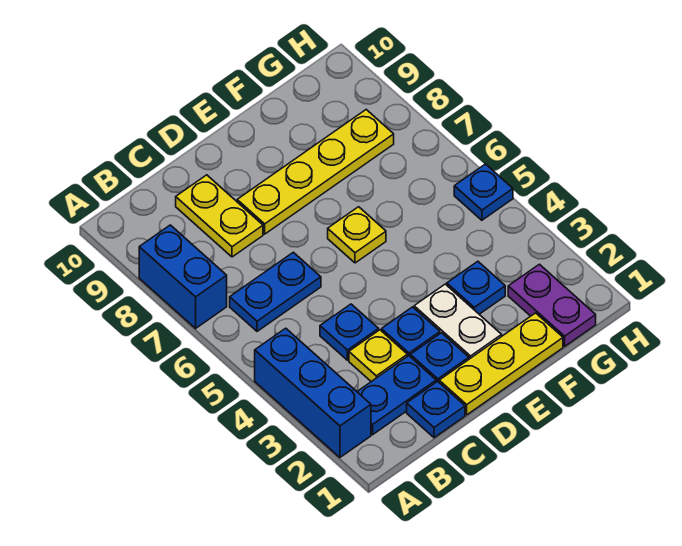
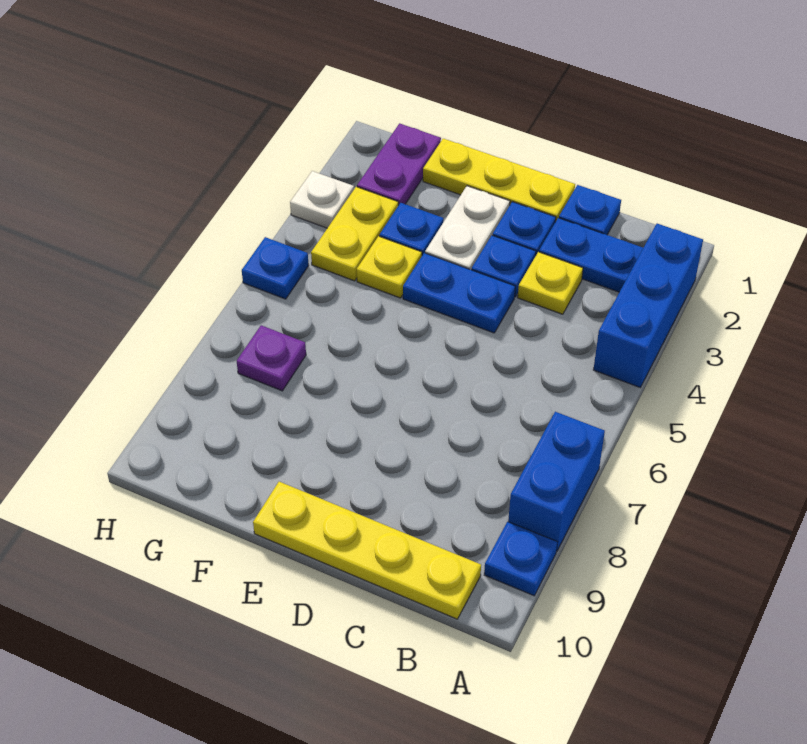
blue 1x2 plate [230,252,321,331] -> blue 1x2 plate moved to [403,253,515,333]
blue 1x1 plate [320,304,379,360] -> blue 1x1 plate moved to [484,522,557,596]
yellow 1x2 plate [176,175,263,257] -> yellow 1x2 plate moved to [311,187,398,281]
yellow 1x4 plate [237,110,394,234] -> yellow 1x4 plate moved to [253,482,481,619]
yellow 1x1 plate [328,207,386,263] -> yellow 1x1 plate moved to [357,236,422,298]
none -> purple 1x1 plate [237,325,306,391]
none -> white 1x1 plate [290,171,354,228]

